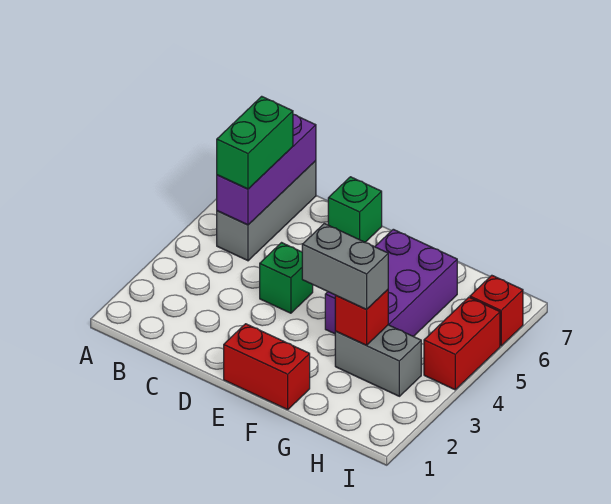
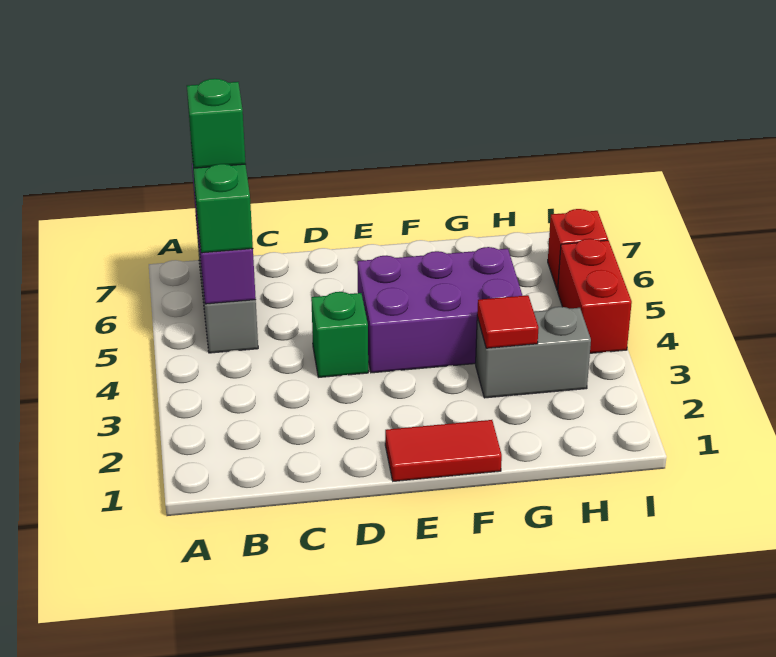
green 1x1 brick [328,177,382,242] -> green 1x1 brick moved to [187,79,246,168]
red 1x2 brick [224,324,310,410] -> red 1x2 tile [385,420,502,481]
grey 1x2 brick [302,223,388,310] -> none
purple 2x3 brick [325,229,457,336] -> purple 2x3 brick turned to [357,247,522,373]
red 1x1 brick [335,290,388,345] -> red 1x1 tile [477,295,539,348]

